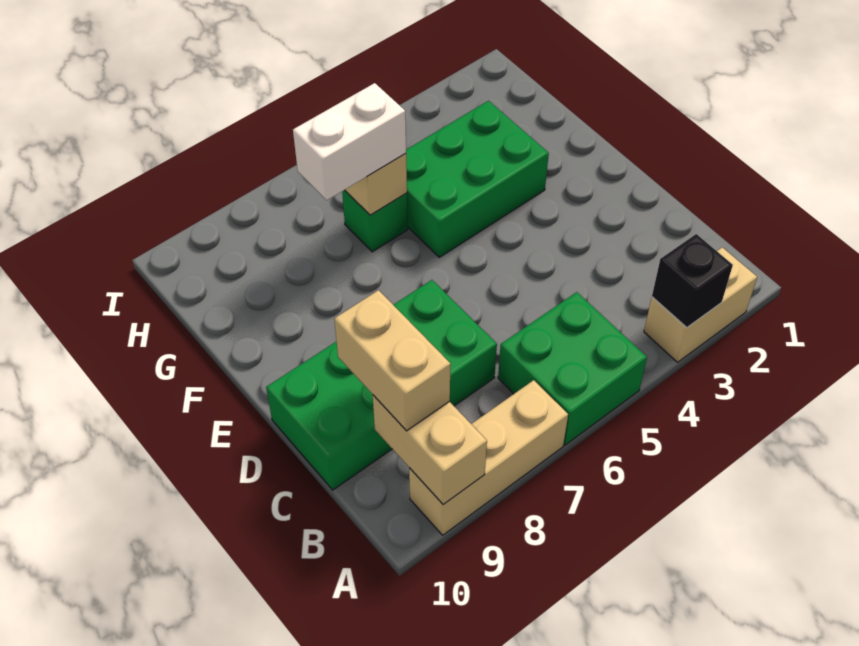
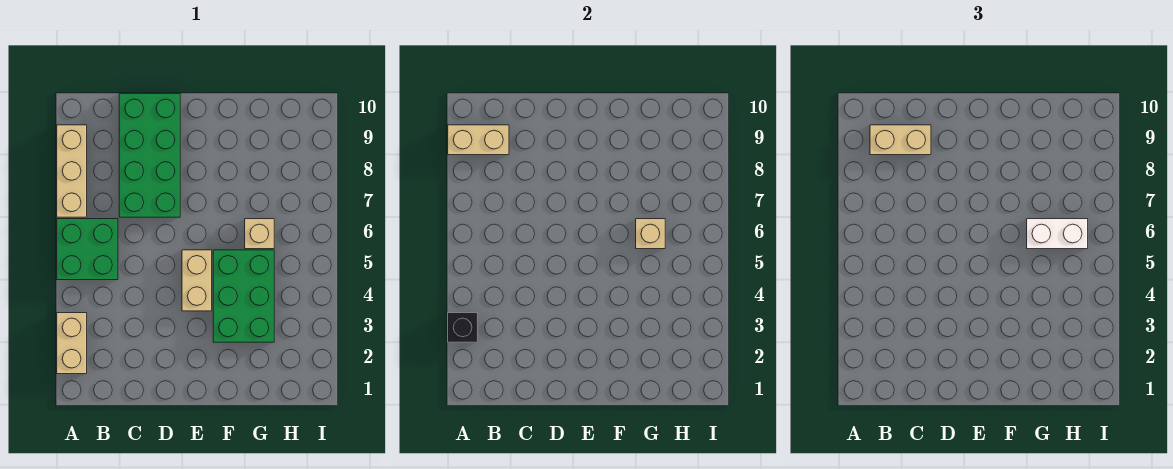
none -> tan 1x2 brick [182,250,212,311]
green 1x1 brick [342,190,408,252] -> tan 1x1 brick [245,219,274,249]
white 1x2 brick [293,83,406,200] -> white 1x2 brick turned to [1027,219,1088,249]

